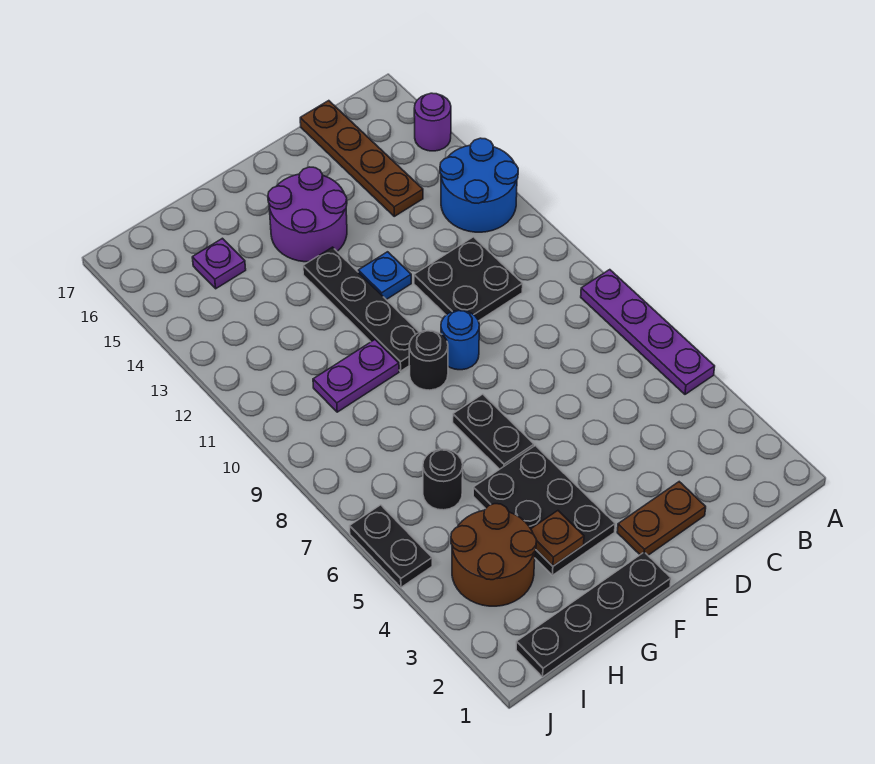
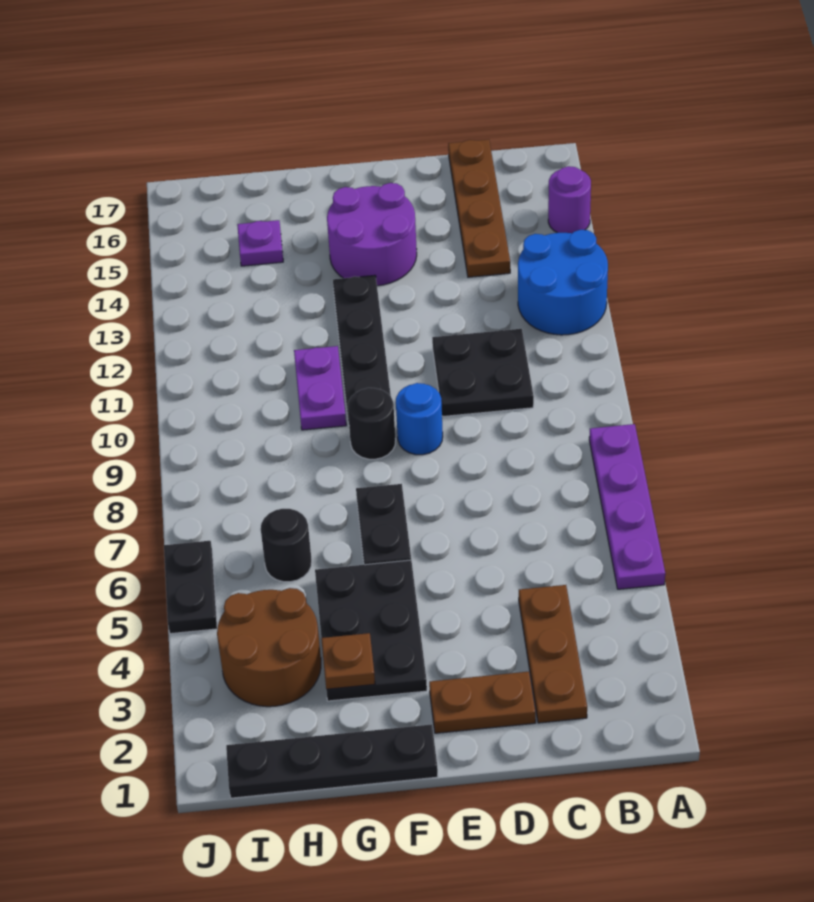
none -> brown 1x3 plate [519,585,587,723]
blue 1x1 plate [358,252,411,300] -> none
purple 1x2 plate [313,340,399,412] -> purple 1x2 plate turned to [294,346,346,430]

